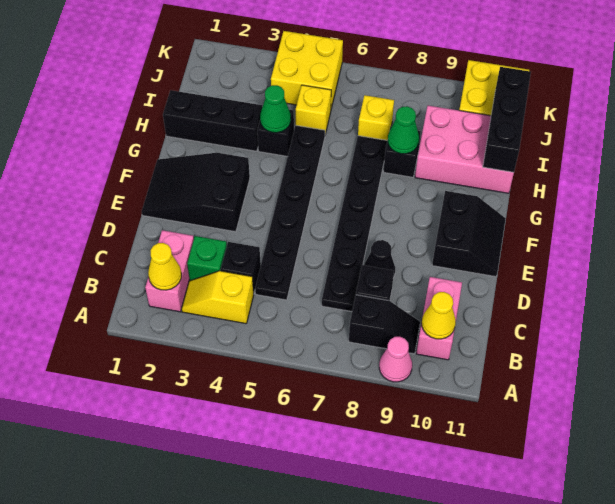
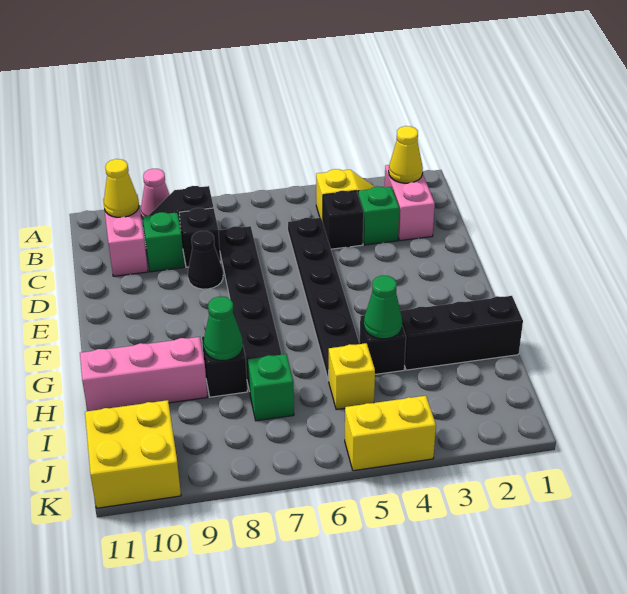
none -> green 1x1 brick [143,212,184,272]
black 2x3 slope [142,153,250,232] -> none
black 2x2 slope [432,191,506,277] -> none
pink 2x3 brick [415,106,514,193] -> pink 1x3 brick [80,337,207,411]
black 1x3 brick [483,67,531,172] -> none
yellow 1x1 brick [358,95,394,140] -> green 1x1 brick [248,354,294,421]
yellow 2x2 brick [271,31,343,109] -> yellow 1x2 brick [345,396,436,471]

